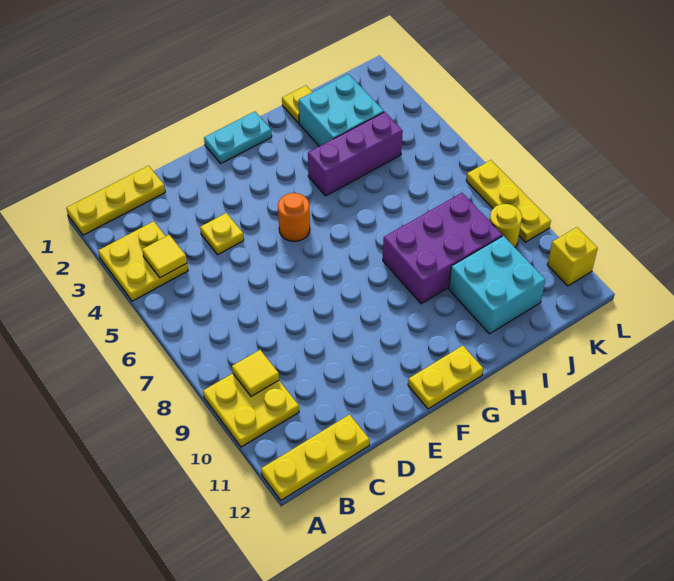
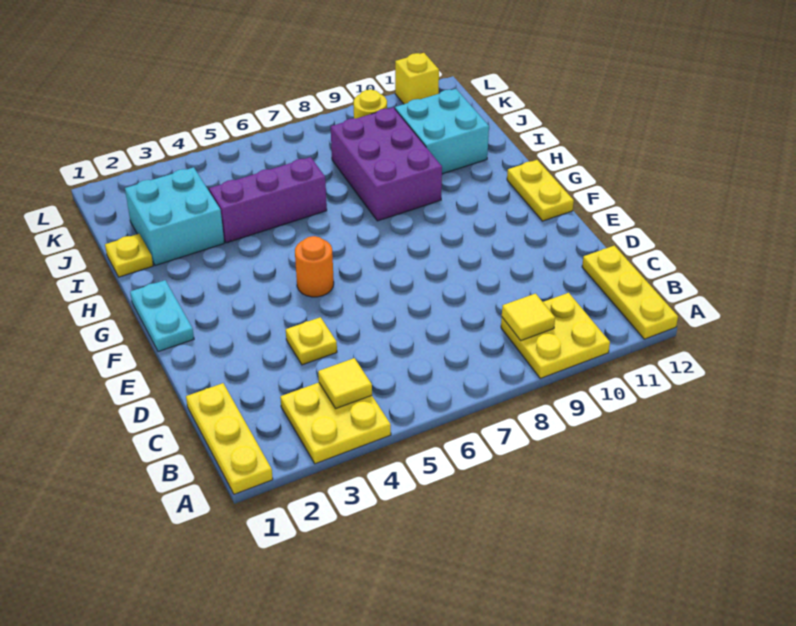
purple 1x3 brick [308,112,403,196] -> purple 1x3 brick turned to [209,157,327,243]
yellow 1x3 plate [466,160,551,242] -> none

